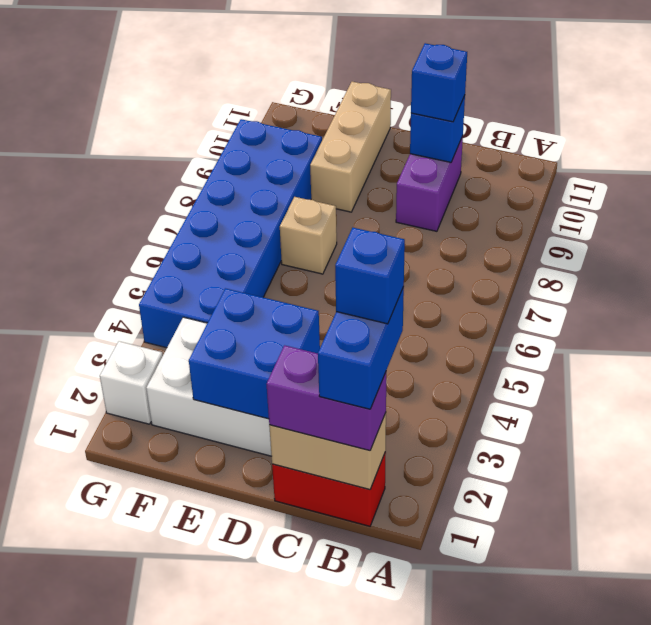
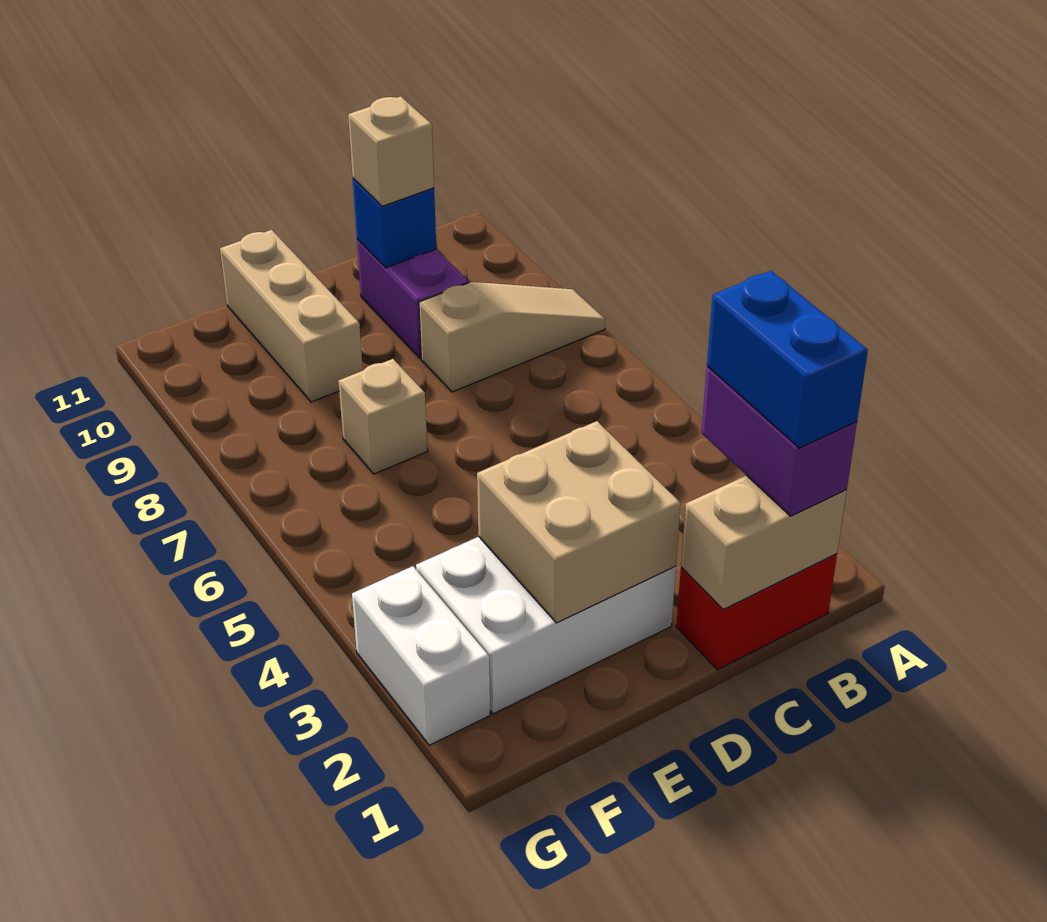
none -> tan 1x3 slope [419,282,605,392]
purple 1x2 brick [267,345,386,450] -> purple 1x2 brick turned to [701,366,857,516]
blue 1x1 brick [335,228,405,324] -> none
blue 1x1 brick [411,43,467,122] -> tan 1x1 brick [348,96,434,206]
blue 2x2 brick [189,288,320,419] -> tan 2x2 brick [477,421,681,623]
blue 2x6 brick [139,119,322,348] -> none
white 1x1 brick [100,341,163,424] -> white 1x2 brick [352,566,490,745]

